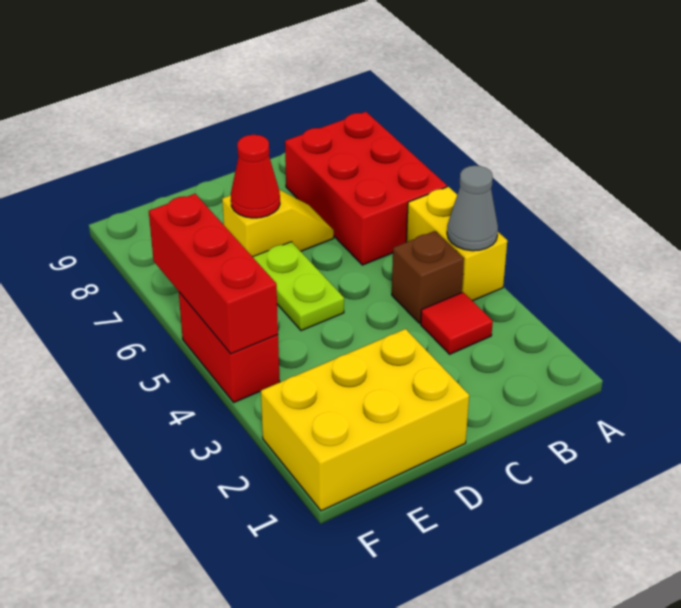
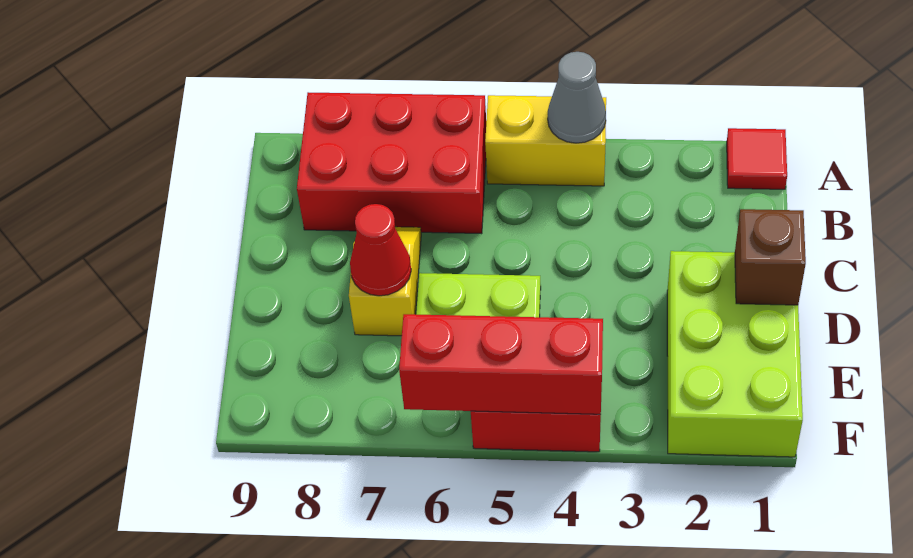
red 1x1 tile [421,292,493,354] -> red 1x1 tile moved to [727,128,787,189]
brown 1x1 brick [392,231,464,323] -> brown 1x1 brick moved to [735,209,806,305]
yellow 2x3 brick [261,329,469,511] -> lime 2x3 brick [667,251,803,457]

